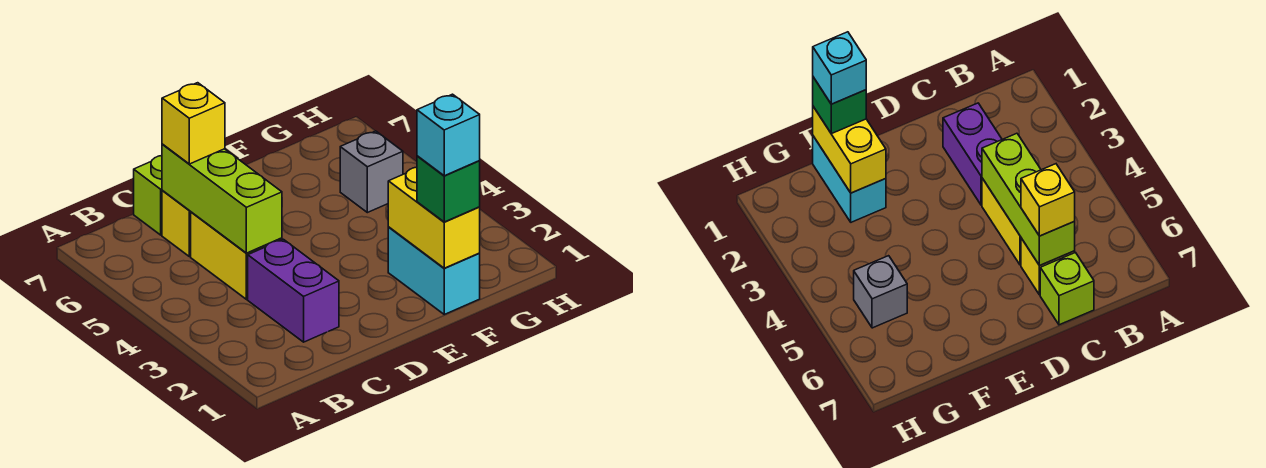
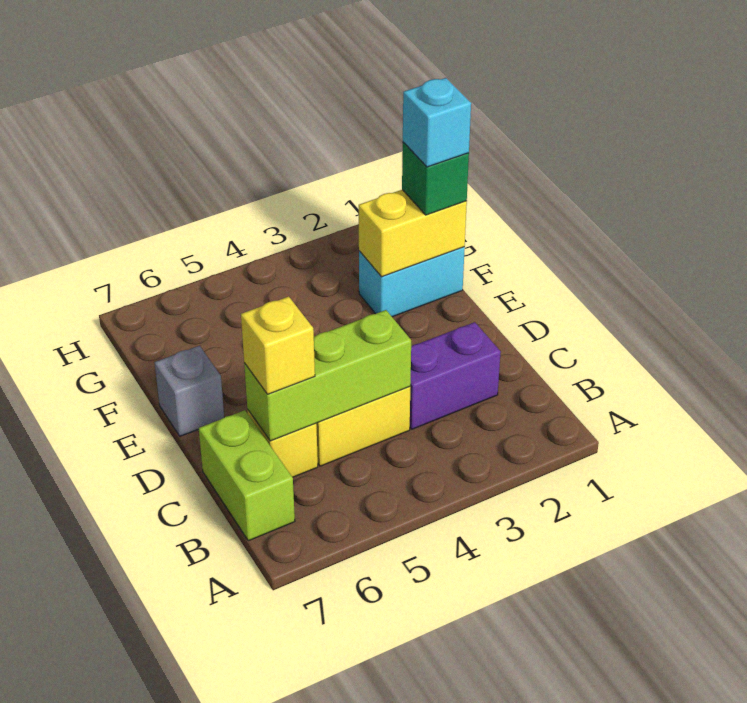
lime 1x1 brick [134,156,162,235] -> lime 1x2 brick [199,410,295,541]
grey 1x1 brick [340,131,403,213] -> grey 1x1 brick moved to [155,346,224,436]

